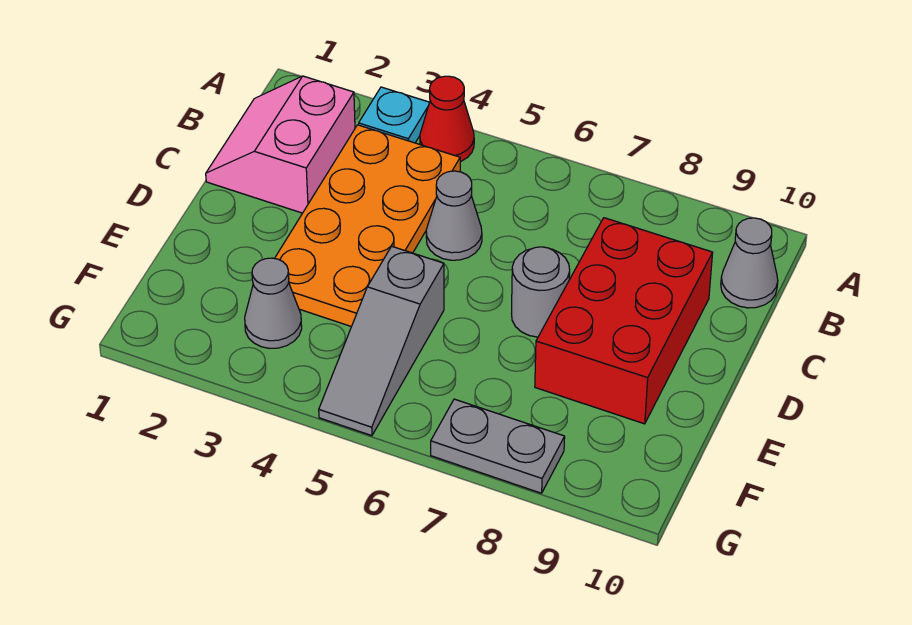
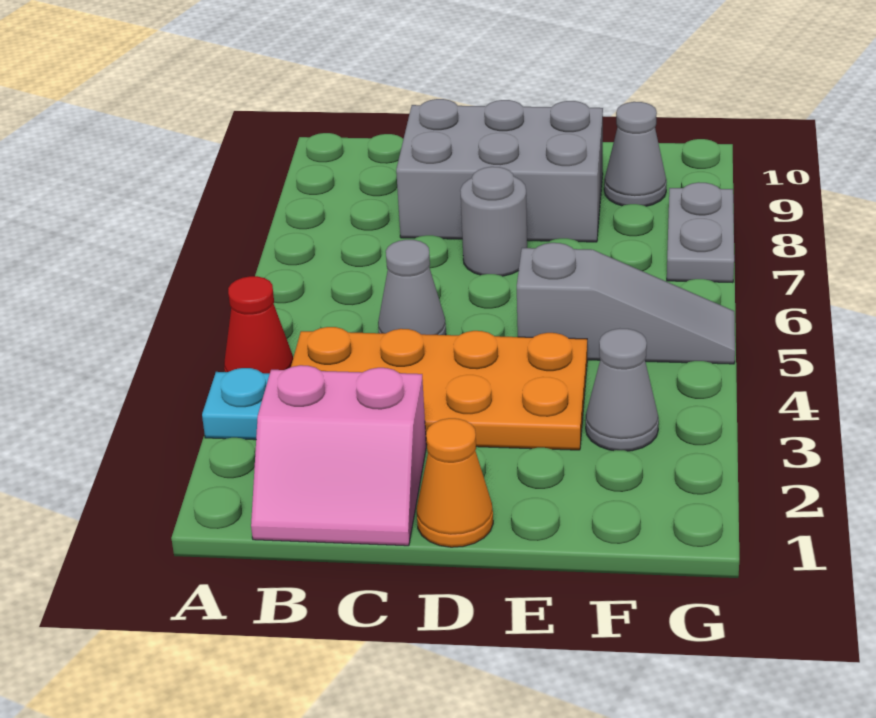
grey 1x1 cone [721,218,778,308] -> grey 1x1 cone moved to [604,102,667,206]
red 2x3 brick [535,218,713,424] -> grey 2x3 brick [396,99,603,242]
none -> orange 1x1 cone [416,418,493,547]

